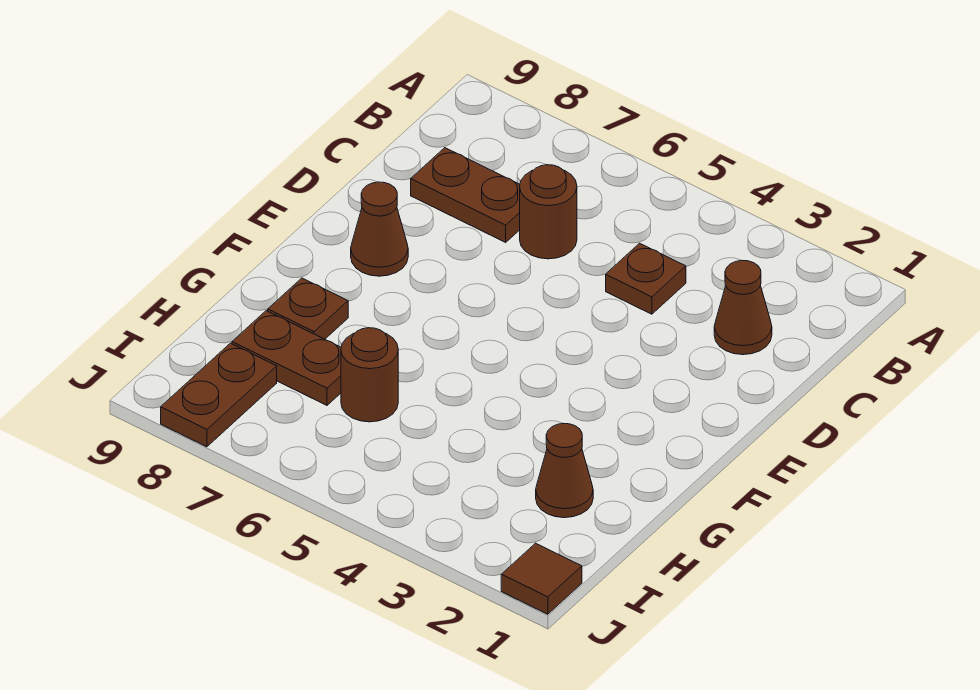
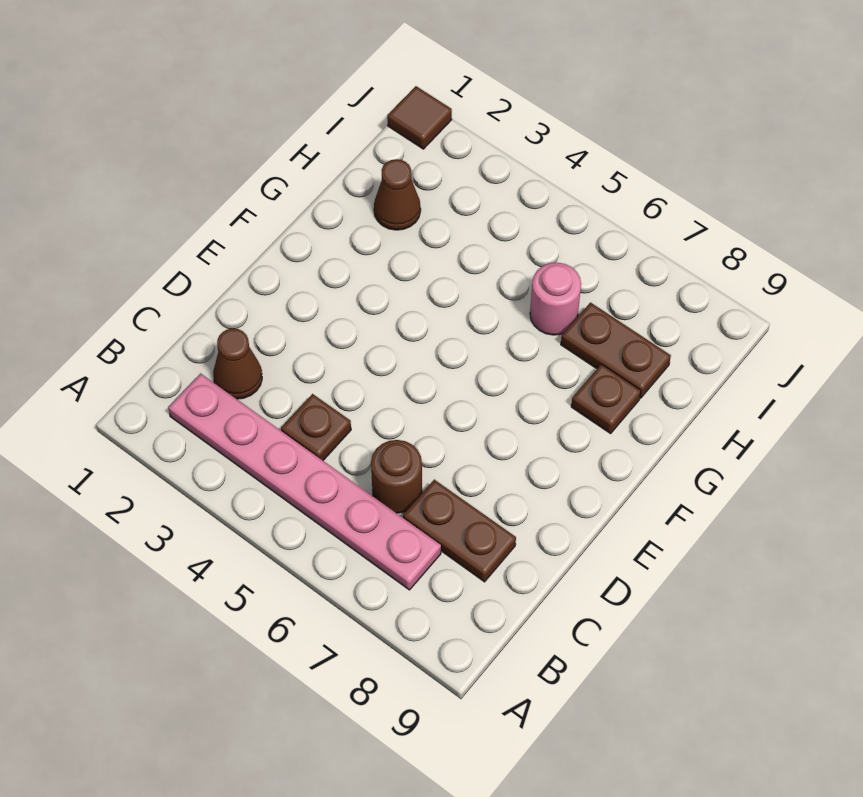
none -> pink 1x6 plate [168,374,441,590]
brown 1x1 cone [351,182,408,276] -> none
brown 1x1 round brick [341,328,398,422] -> pink 1x1 round brick [530,263,581,335]
brown 1x2 plate [161,343,277,447] -> none

